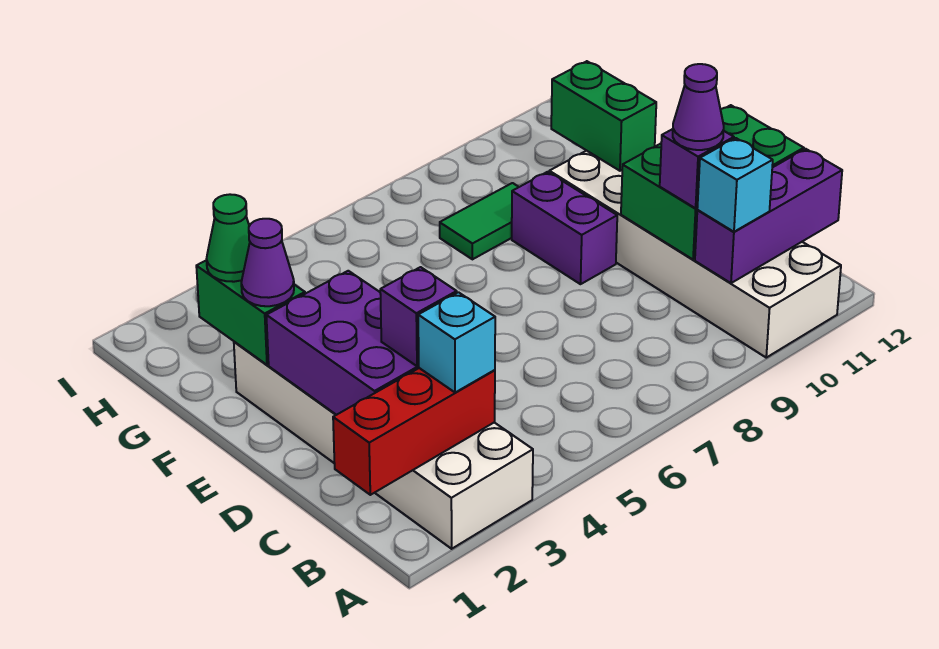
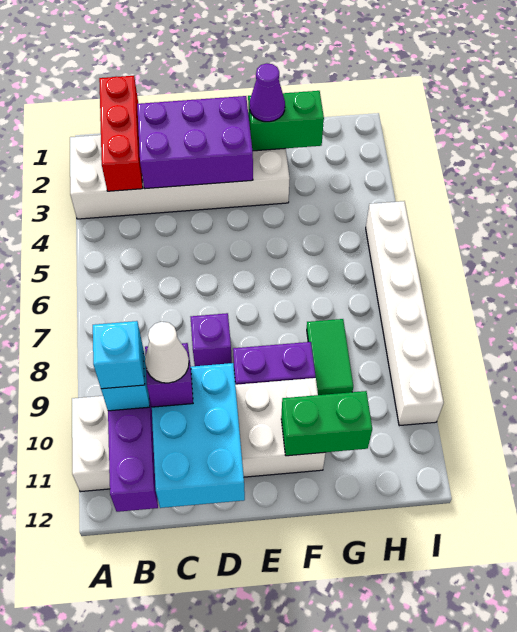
cyan 1x1 brick [418,292,495,393] -> cyan 1x1 brick moved to [93,321,145,389]
purple 1x1 brick [380,267,457,366] -> purple 1x1 brick moved to [191,313,232,366]
green 2x3 brick [621,105,804,260] -> cyan 2x3 brick [152,363,245,508]
purple 1x1 cone [673,64,724,150] -> white 1x1 cone [145,322,189,383]
green 1x1 cone [207,194,250,282] -> none
none -> white 1x6 brick [366,201,444,426]

